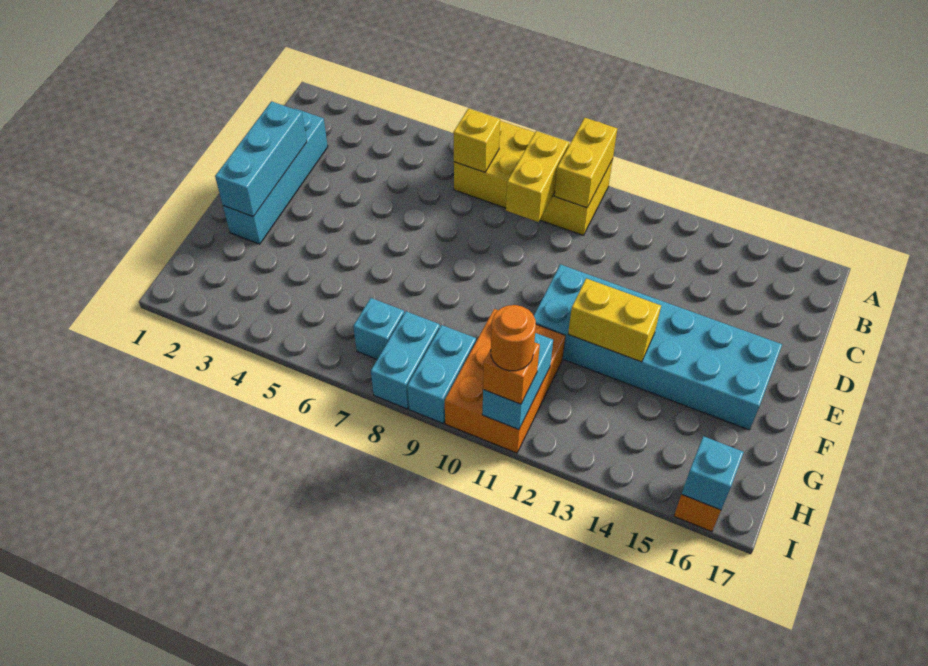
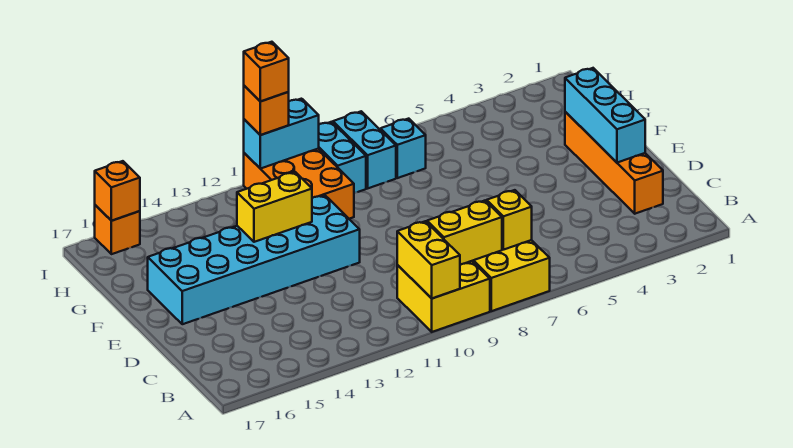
yellow 1x2 brick [506,131,569,222] -> yellow 1x2 brick turned to [427,201,502,265]
cyan 1x4 brick [223,108,328,244] -> orange 1x4 brick [565,112,663,214]
cyan 1x2 brick [482,333,553,430] -> cyan 1x2 brick turned to [244,99,319,169]
orange 1x1 round brick [491,305,536,371] -> orange 1x1 brick [244,42,289,101]
cyan 1x1 brick [682,436,744,510] -> orange 1x1 brick [95,161,140,221]

